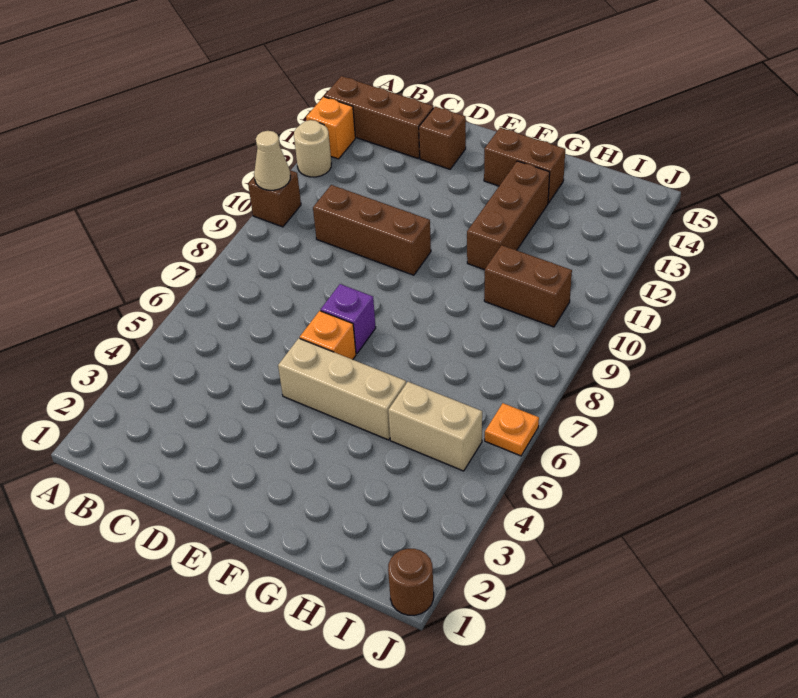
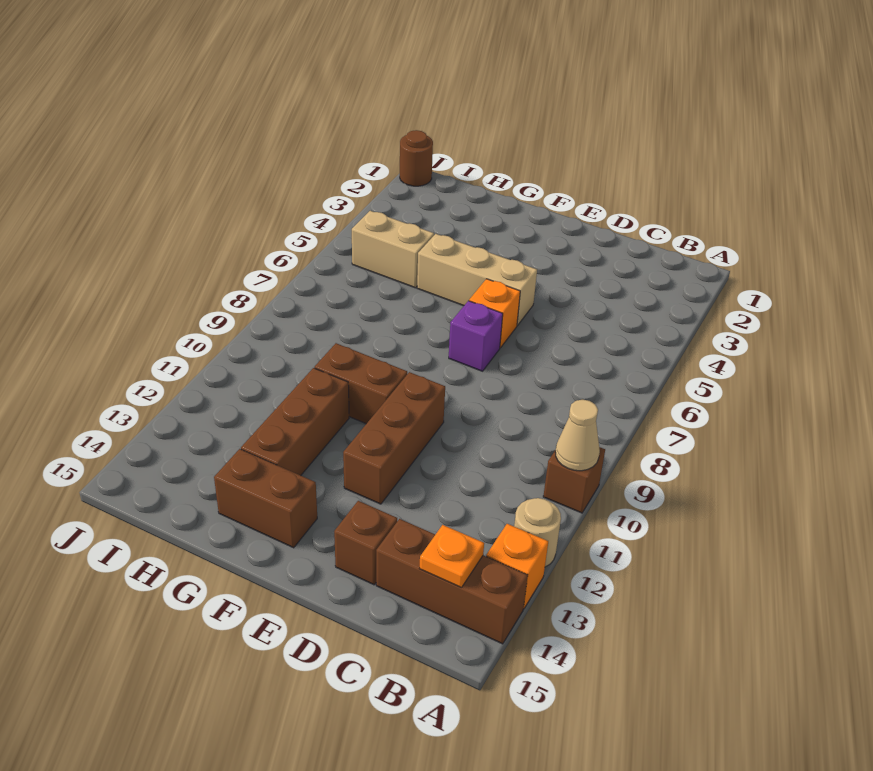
brown 1x3 brick [313,185,431,275] -> brown 1x3 brick turned to [343,372,445,504]
brown 1x2 brick [484,245,572,327] -> brown 1x2 brick moved to [314,343,407,424]
orange 1x1 plate [485,403,539,456] -> orange 1x1 plate moved to [419,525,484,588]

